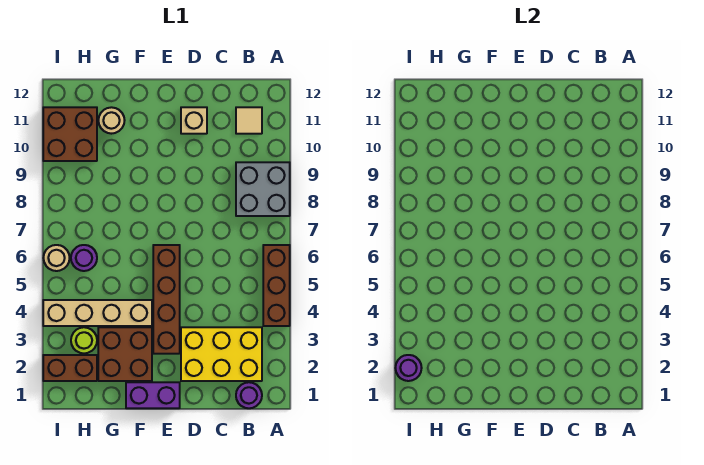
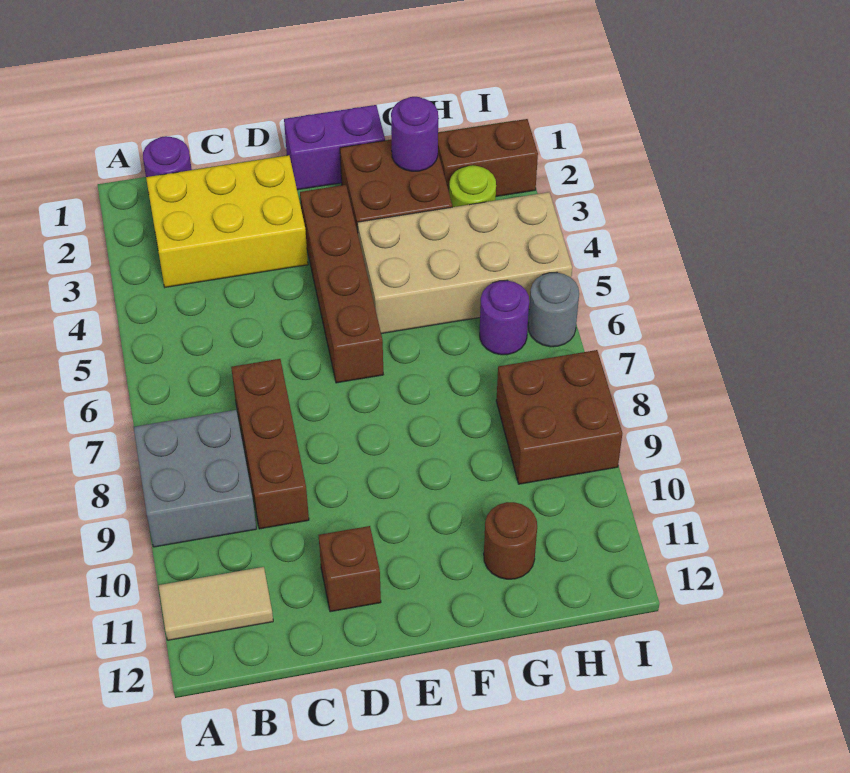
brown 1x3 brick [263,245,290,326] -> brown 1x3 brick moved to [231,359,309,529]
tan 1x1 tile [236,107,262,134] -> tan 1x2 tile [159,567,273,640]
tan 1x1 brick [181,107,207,134] -> brown 1x1 brick [319,526,381,612]
tan 1x4 brick [43,300,152,326] -> tan 2x4 brick [357,192,572,334]
tan 1x1 round brick [98,107,125,134] -> brown 1x1 round brick [484,502,537,579]
brown 2x2 brick [43,107,97,161] -> brown 2x2 brick moved to [496,350,622,484]
purple 1x1 round brick [396,355,422,381] -> purple 1x1 round brick moved to [391,97,438,171]
tan 1x1 round brick [44,245,70,271] -> grey 1x1 round brick [528,273,579,347]

